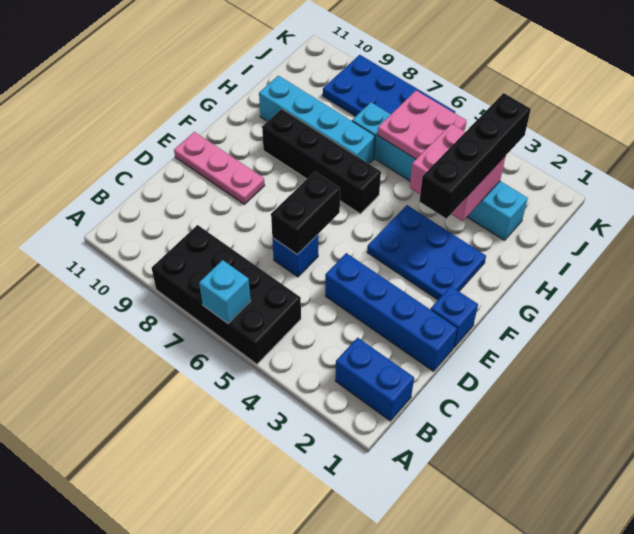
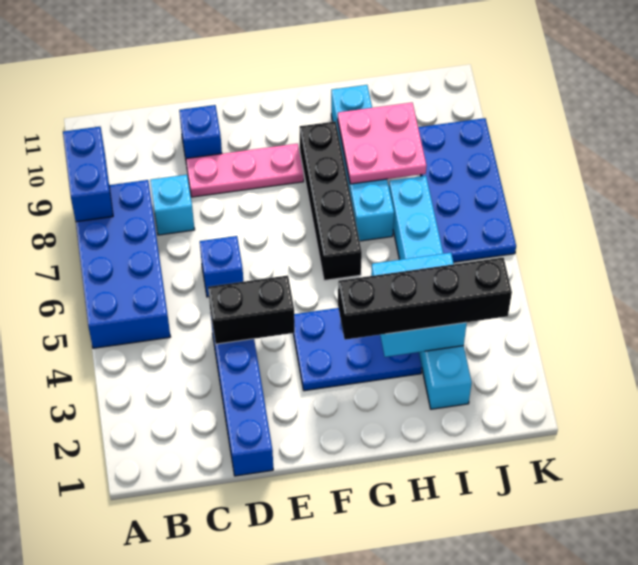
black 2x4 brick [152,225,301,364] -> blue 2x4 brick [76,180,170,348]
cyan 1x1 brick [199,260,251,323] -> cyan 1x1 brick moved to [150,175,195,235]
blue 1x2 brick [335,338,414,421] -> blue 1x2 brick moved to [63,127,113,222]
black 1x2 brick [271,172,340,254] -> black 1x2 brick moved to [208,275,295,344]
blue 1x1 brick [431,286,478,347] -> blue 1x1 brick moved to [179,105,222,159]
pink 1x3 plate [174,132,265,204] -> pink 1x3 plate turned to [186,144,304,197]
blue 2x3 plate [367,205,486,300] -> blue 2x3 plate turned to [293,308,422,391]
pink 2x2 brick [410,123,505,221] -> cyan 2x2 brick [371,253,467,357]
pink 2x2 plate [377,91,467,159] -> pink 2x2 plate moved to [338,103,426,184]

